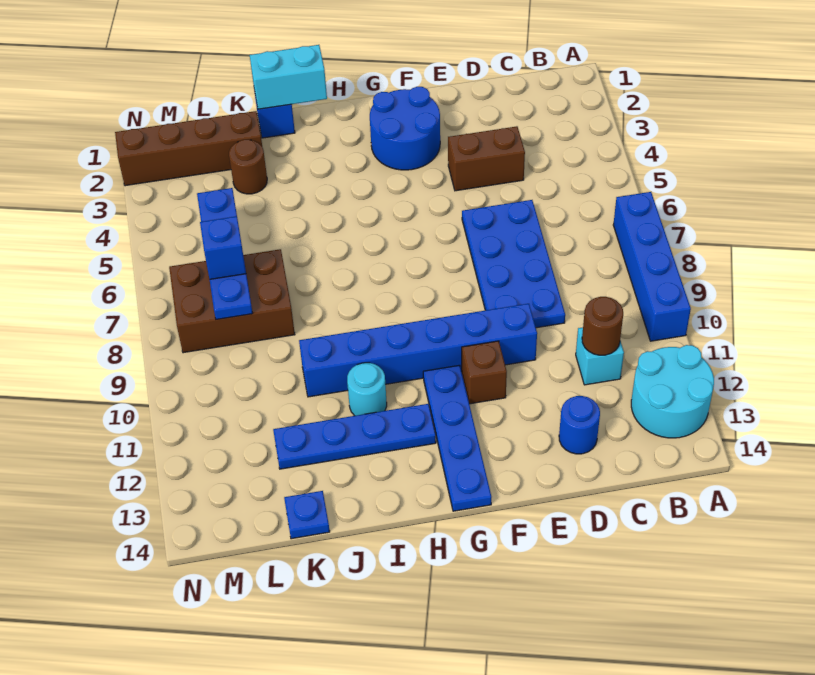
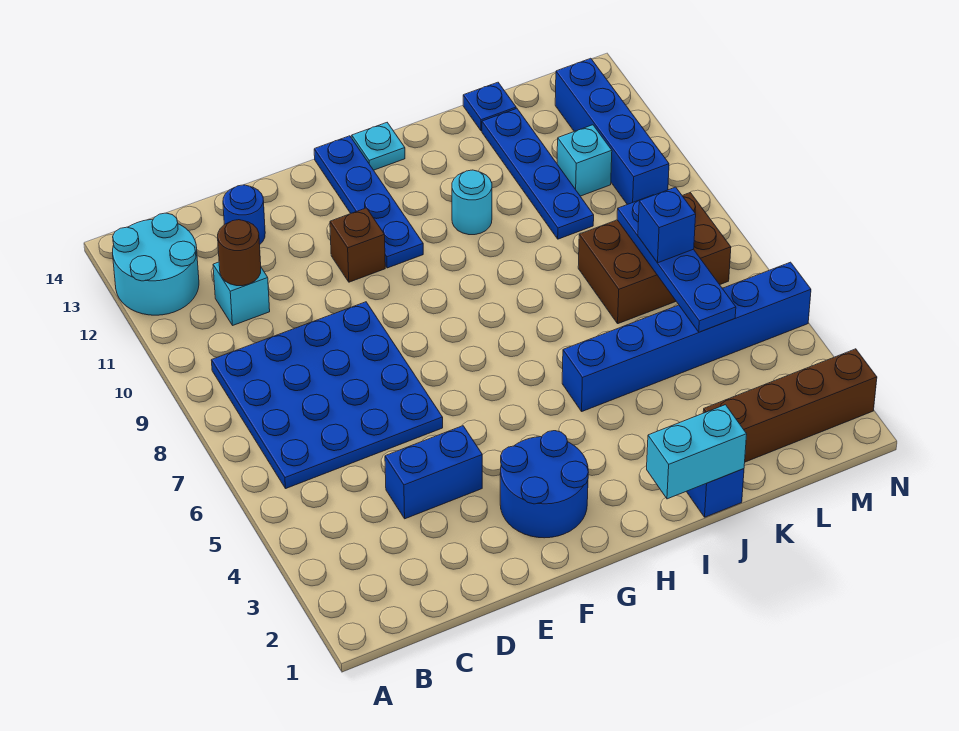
blue 1x4 brick [613,192,691,341] -> blue 1x4 brick moved to [555,58,669,205]
brown 1x2 brick [448,126,525,191] -> blue 1x2 brick [385,426,482,519]
blue 2x4 plate [462,200,565,328] -> blue 4x4 plate [211,302,443,488]
blue 1x6 brick [299,304,537,397] -> blue 1x6 brick moved to [562,262,811,411]
blue 1x4 plate [273,404,436,469] -> blue 1x4 plate turned to [482,108,594,239]
none -> cyan 1x1 plate [352,123,405,170]
brown 1x1 round brick [229,140,267,194] -> none
none -> cyan 1x1 brick [557,125,612,196]

